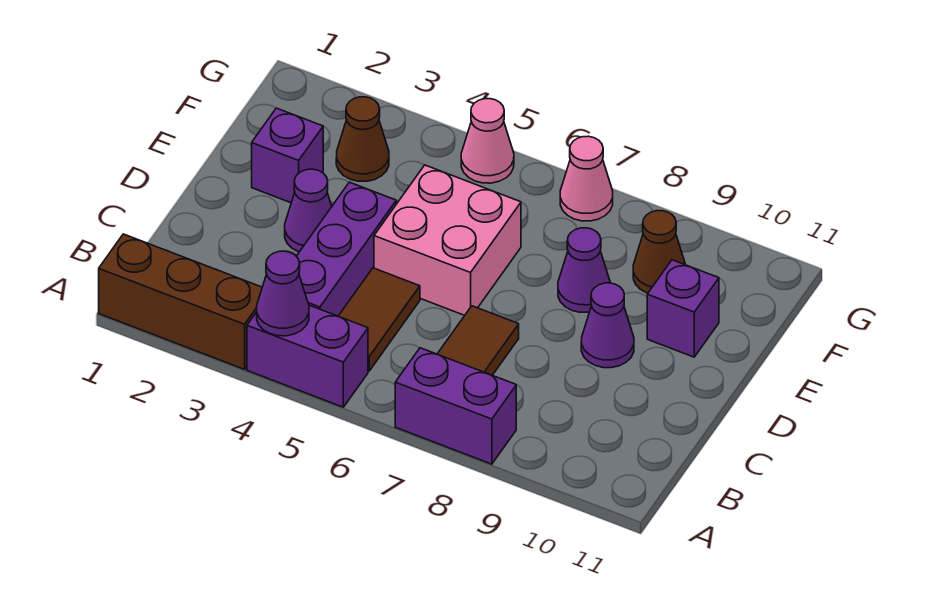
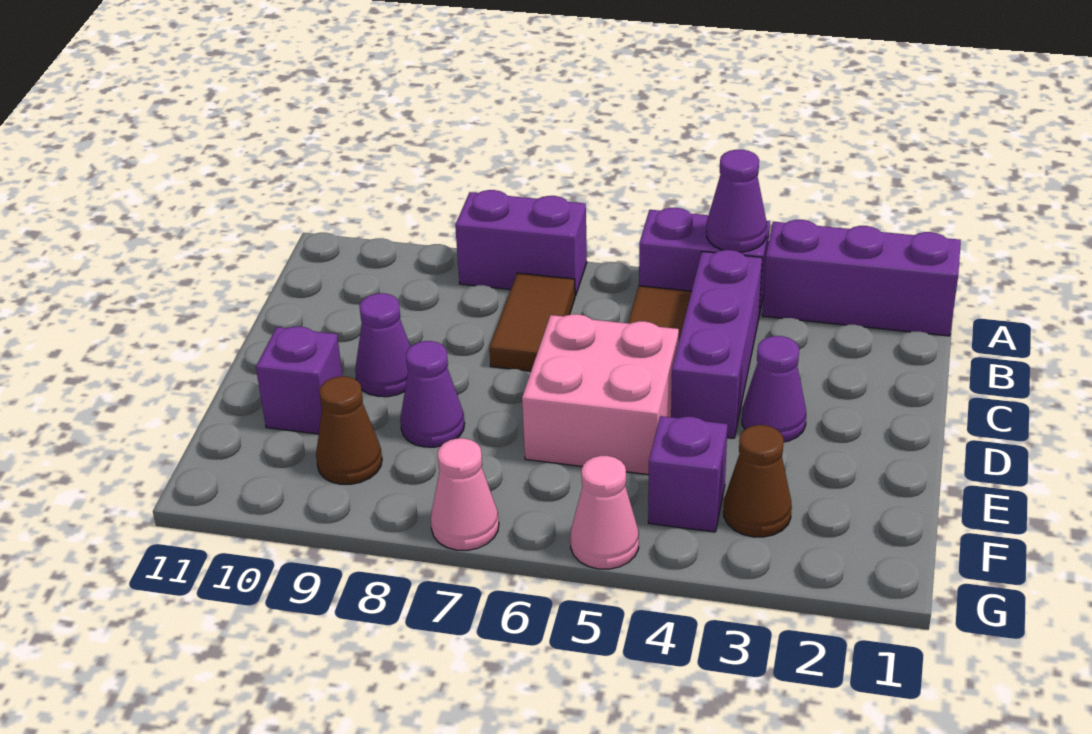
brown 1x3 brick [99,234,262,369] -> purple 1x3 brick [762,220,961,336]
purple 1x1 brick [252,108,323,203] -> purple 1x1 brick moved to [648,416,728,532]

